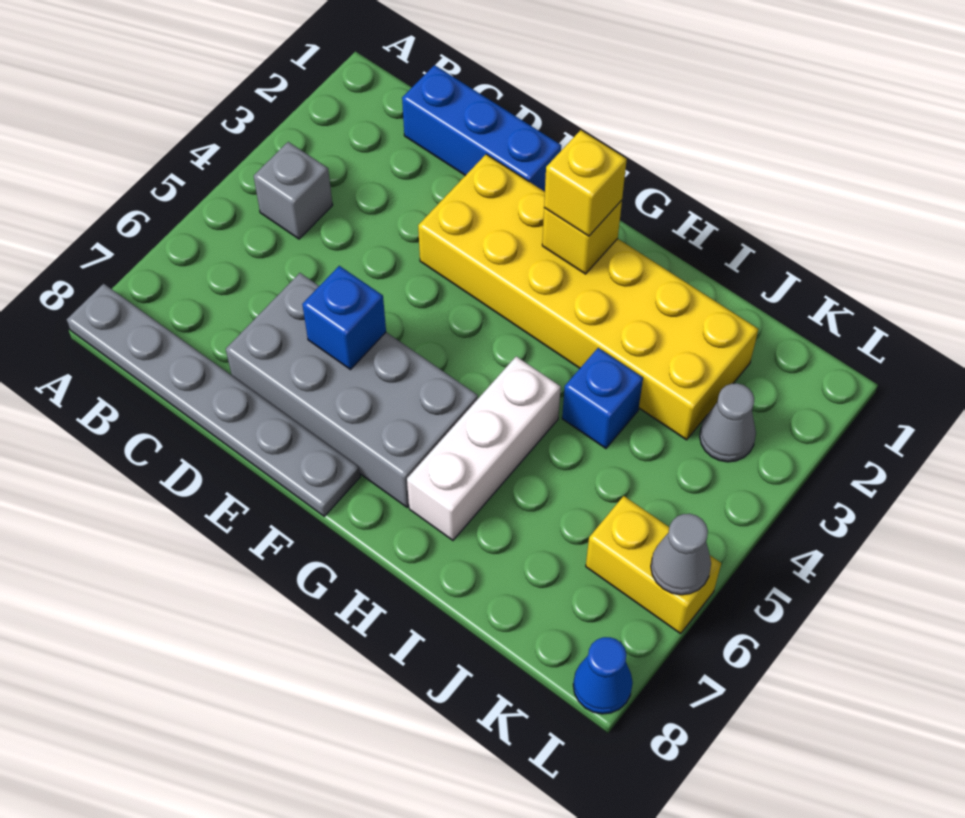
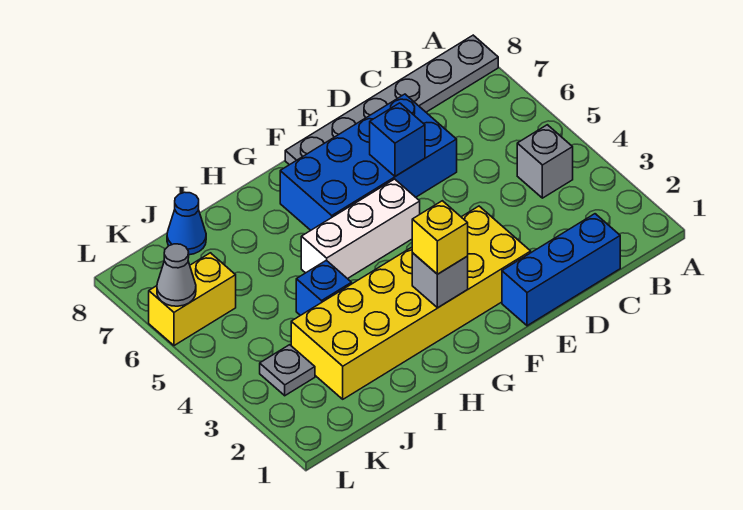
grey 2x4 brick [226,273,478,507] -> blue 2x4 brick [280,94,457,230]
yellow 1x1 brick [542,200,622,274] -> grey 1x1 brick [412,253,468,308]
white 1x3 brick [407,356,561,540] -> white 1x3 brick turned to [301,179,420,279]
grey 1x1 cone [700,383,756,462] -> grey 1x1 plate [260,345,315,396]
blue 1x1 cone [573,637,633,714] -> blue 1x1 cone moved to [167,192,206,255]

